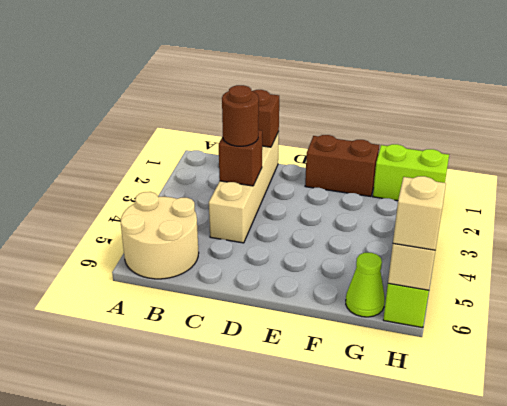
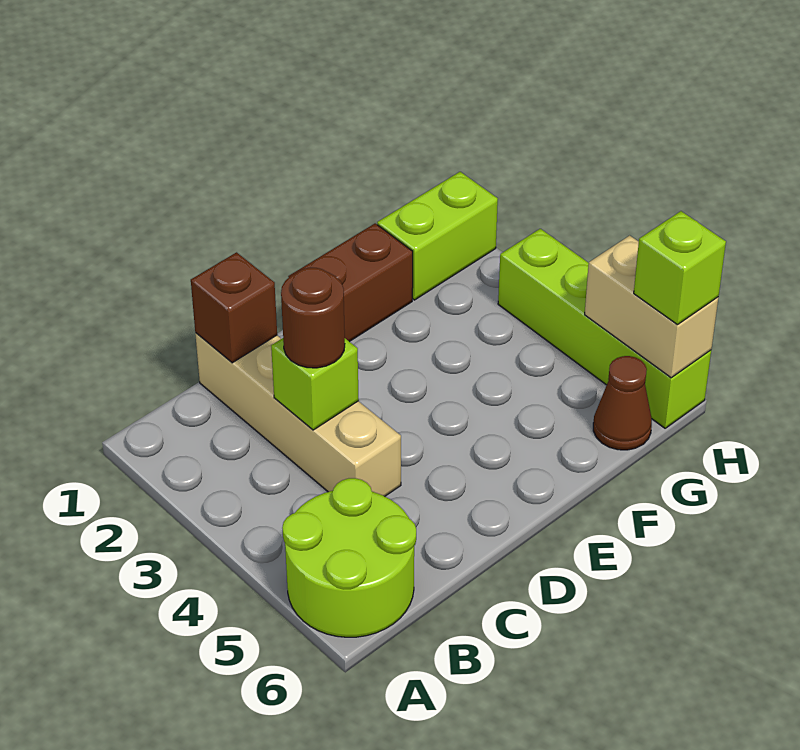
tan 2x2 round brick [121,192,199,279] -> lime 2x2 round brick [282,478,416,637]
brown 1x1 brick [219,130,262,186] -> lime 1x1 brick [271,338,359,430]
lime 1x1 cone [346,253,385,317] -> brown 1x1 cone [593,356,652,450]
tan 1x1 brick [393,176,446,250] -> lime 1x1 brick [634,211,726,325]

